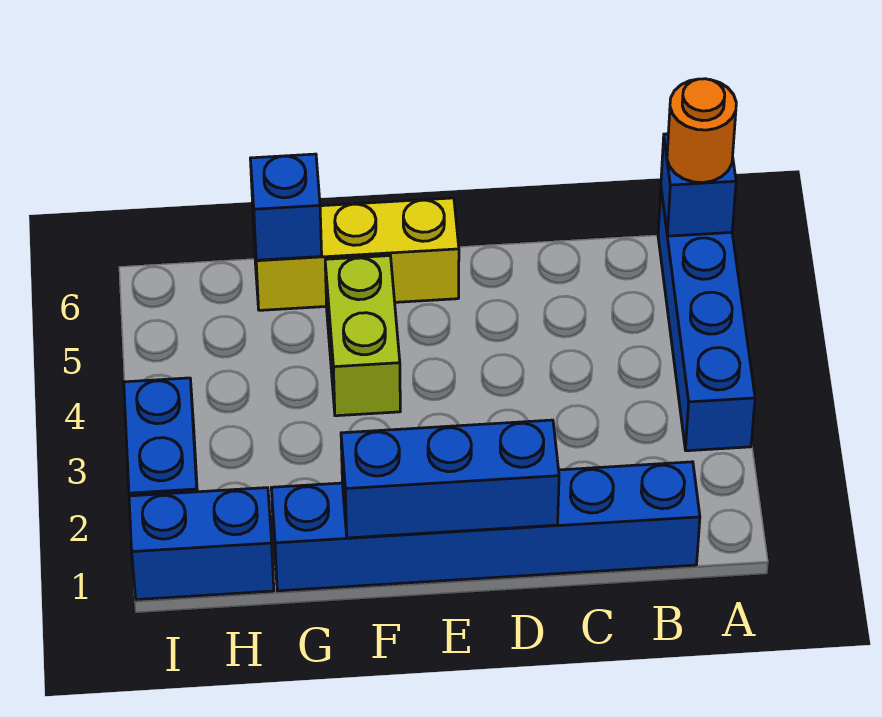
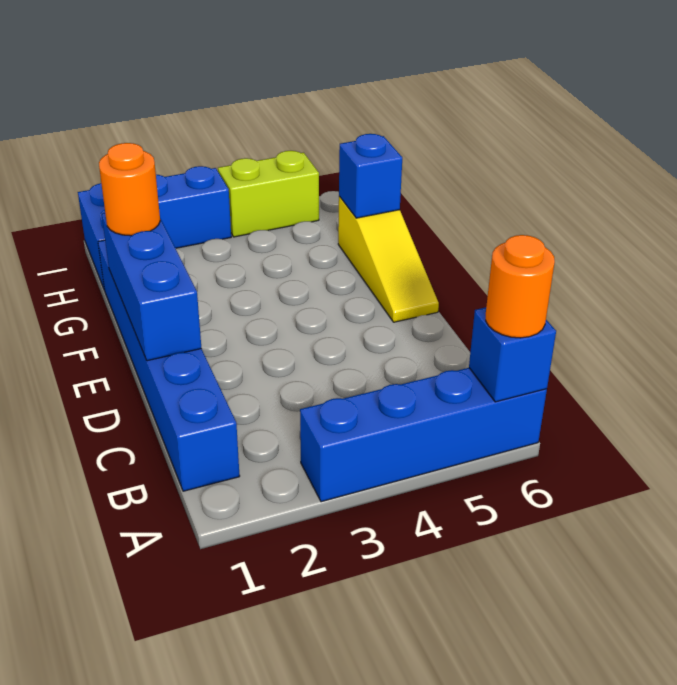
yellow 1x3 brick [253,198,459,310] -> yellow 1x3 slope [338,196,439,322]
none -> orange 1x1 round brick [99,143,160,236]
lime 1x2 brick [325,256,400,416] -> lime 1x2 brick moved to [218,151,319,237]

